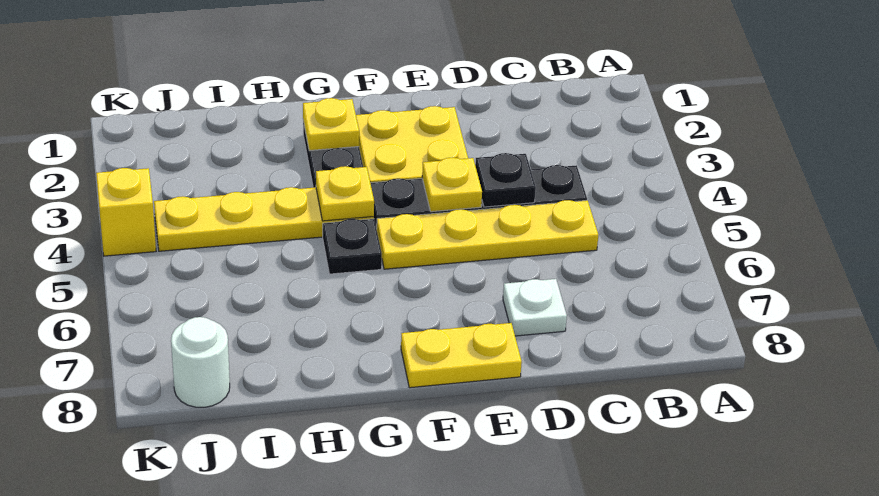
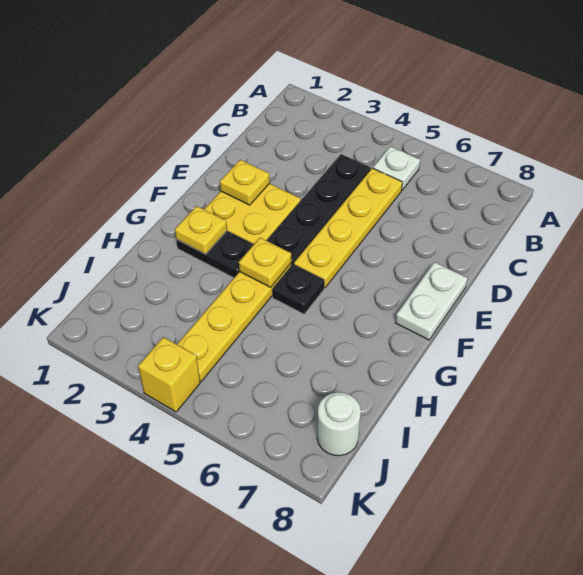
black 1x1 plate [475,153,536,207] -> none
white 1x1 plate [503,279,567,336] -> white 1x1 plate moved to [373,146,420,190]
yellow 1x1 plate [422,158,482,212] -> yellow 1x1 plate moved to [220,160,270,205]
yellow 1x2 plate [401,323,522,388] -> white 1x2 plate [395,262,467,340]

